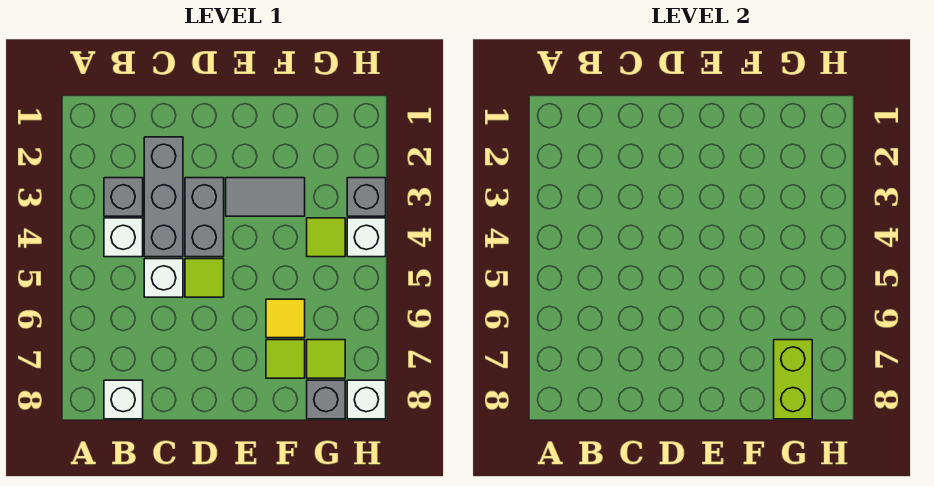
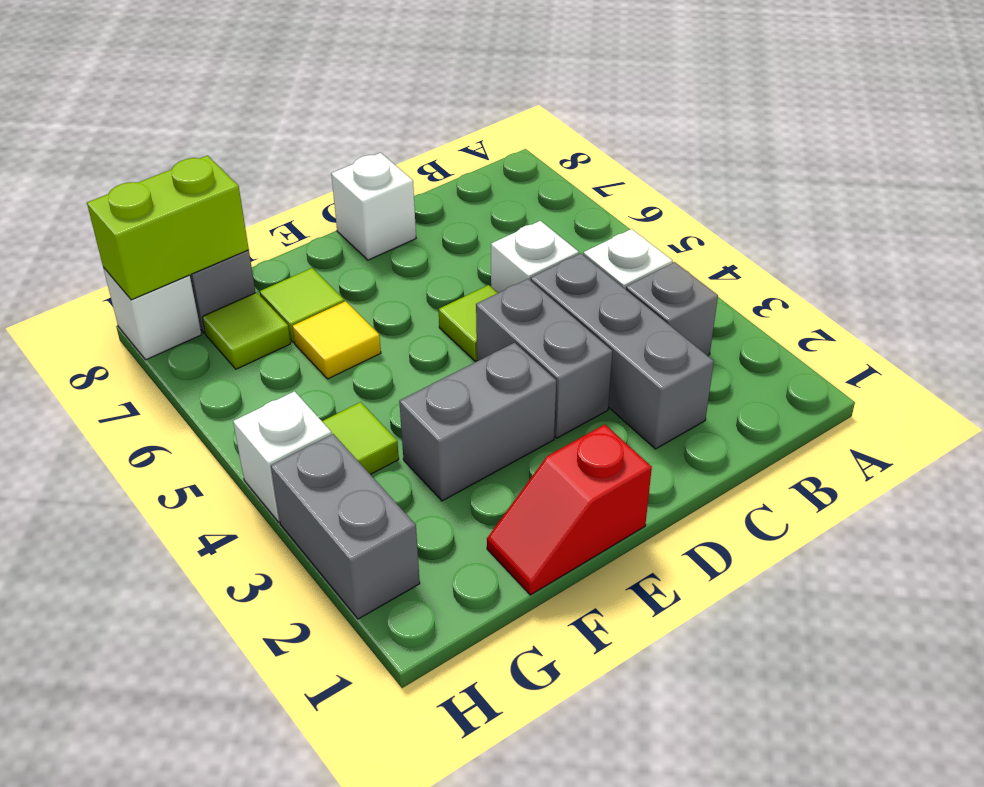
white 1x1 brick [104,380,143,419] -> white 1x1 brick moved to [331,153,416,260]
none -> red 1x2 slope [487,425,652,595]
grey 1x2 tile [226,178,305,216] -> grey 1x2 brick [399,343,556,501]
lime 1x2 brick [774,340,812,419] -> lime 1x2 brick turned to [87,156,249,300]
grey 1x1 brick [347,178,386,216] -> grey 1x2 brick [271,434,420,619]

